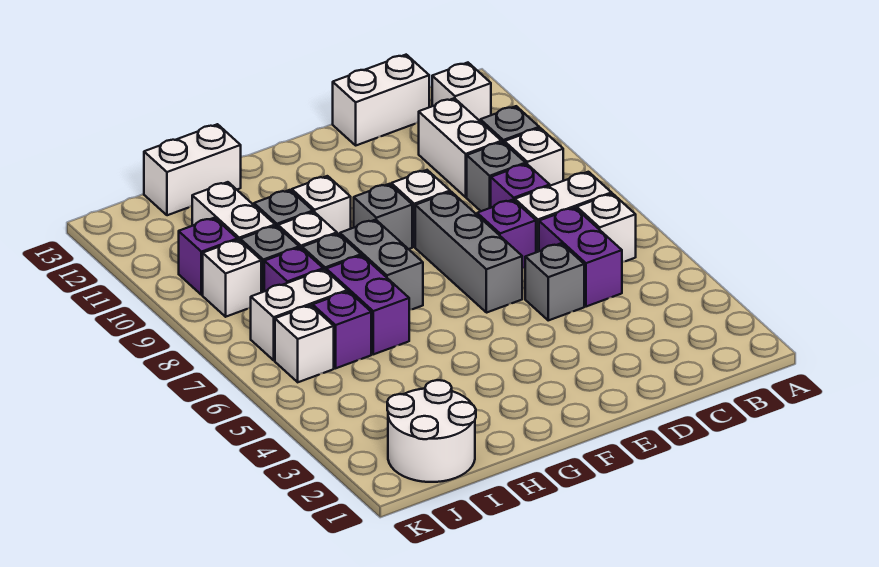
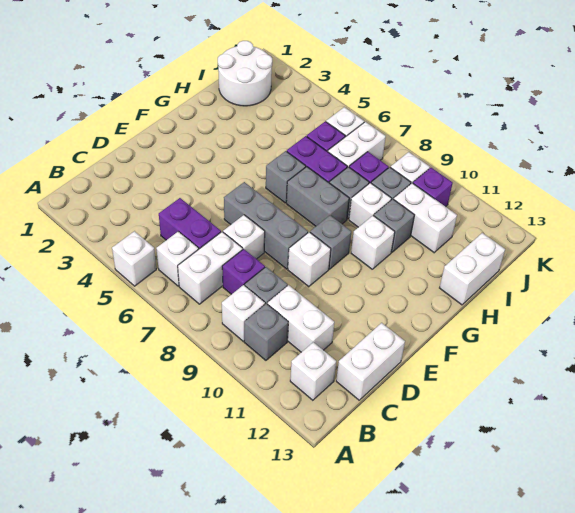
none -> white 1x1 brick [112,231,156,286]
grey 1x1 brick [525,243,584,320] -> grey 1x1 brick moved to [266,151,306,203]
purple 1x1 brick [477,200,536,269] -> white 1x1 brick [223,215,265,259]

